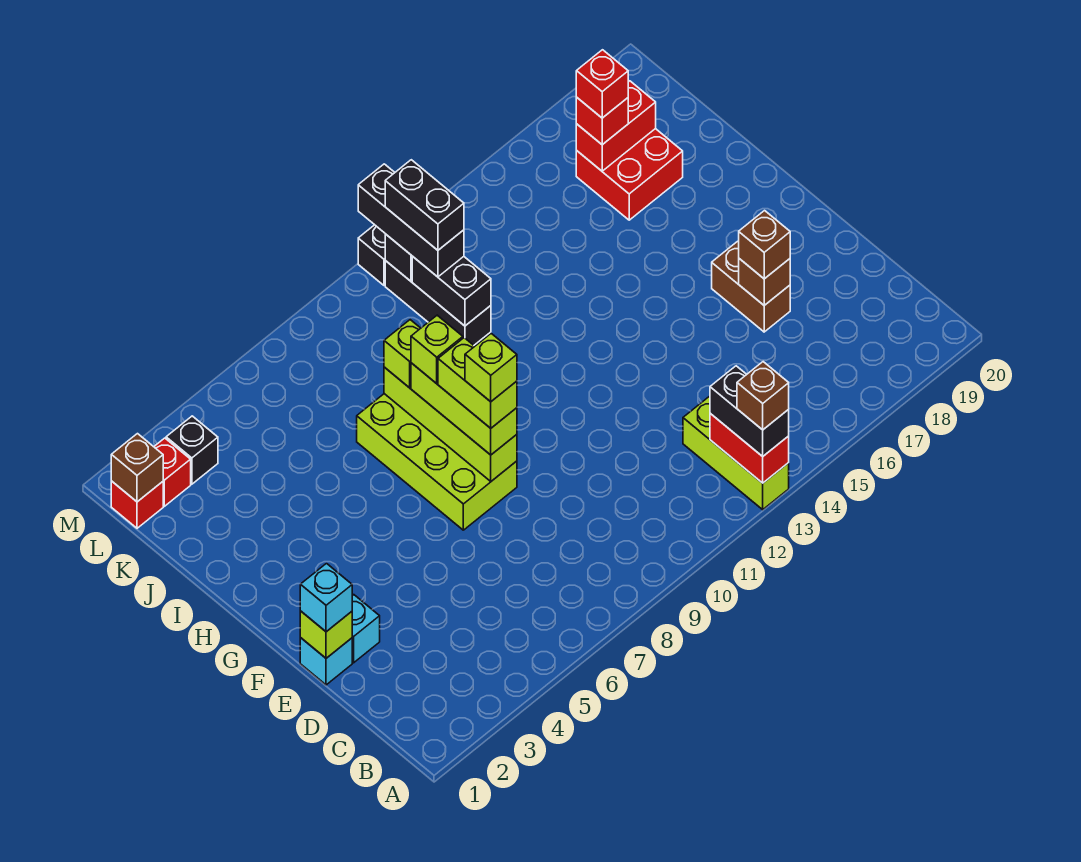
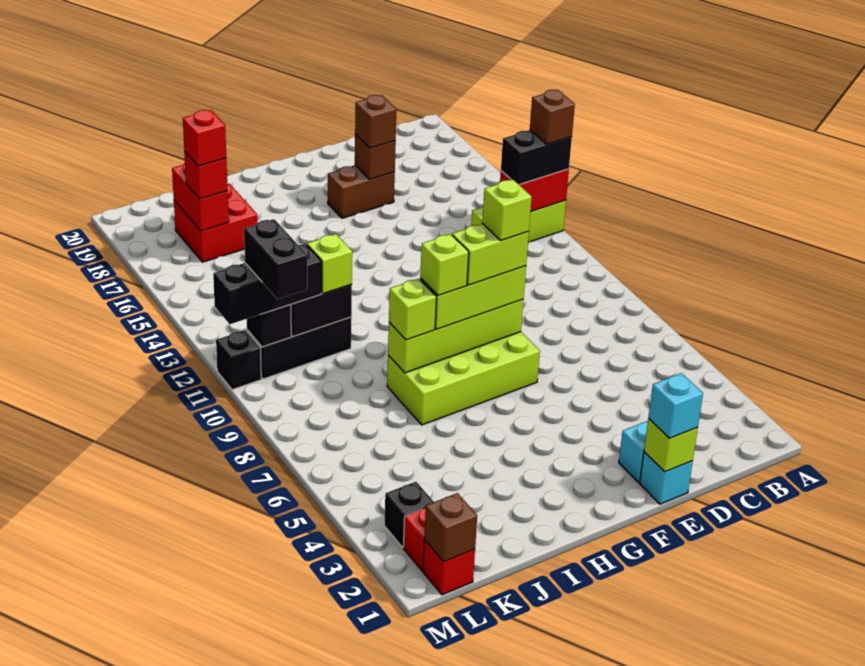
none -> lime 1x1 brick [307,234,352,294]
black 1x2 brick [385,160,464,250] -> black 1x2 brick turned to [244,219,307,299]

